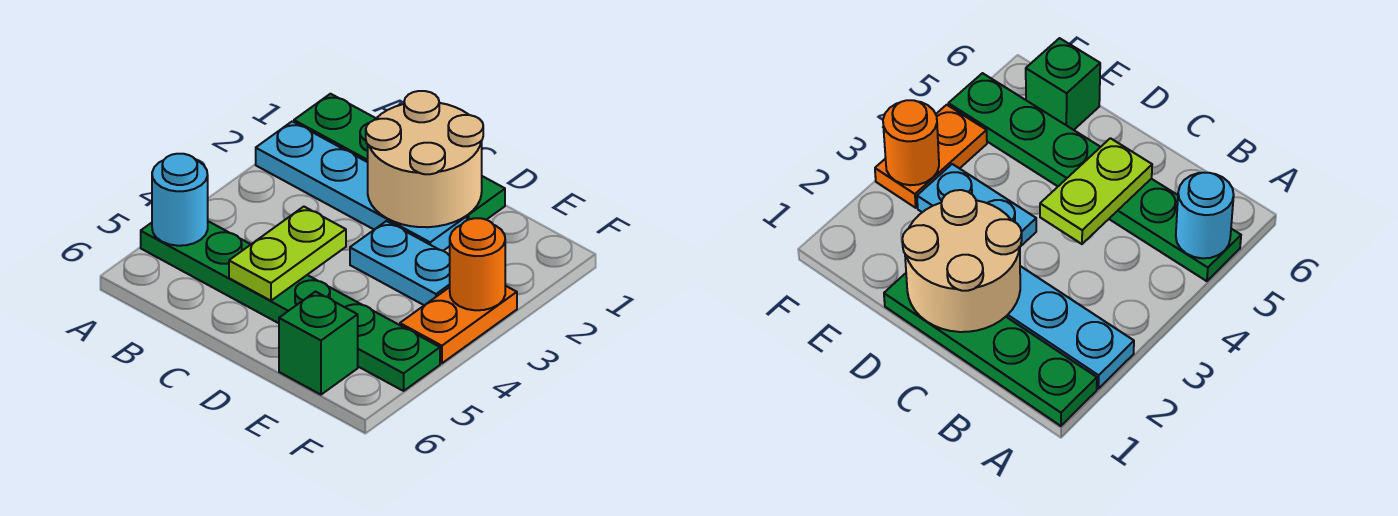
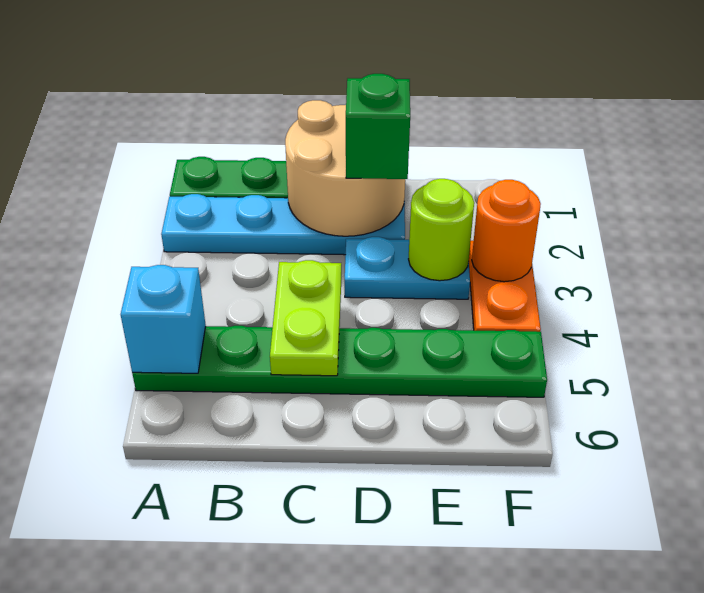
cyan 1x1 round brick [152,154,208,246] -> cyan 1x1 brick [121,265,206,373]
none -> lime 1x1 round brick [409,179,474,281]
green 1x1 brick [279,292,358,395] -> green 1x1 brick moved to [346,74,410,179]

